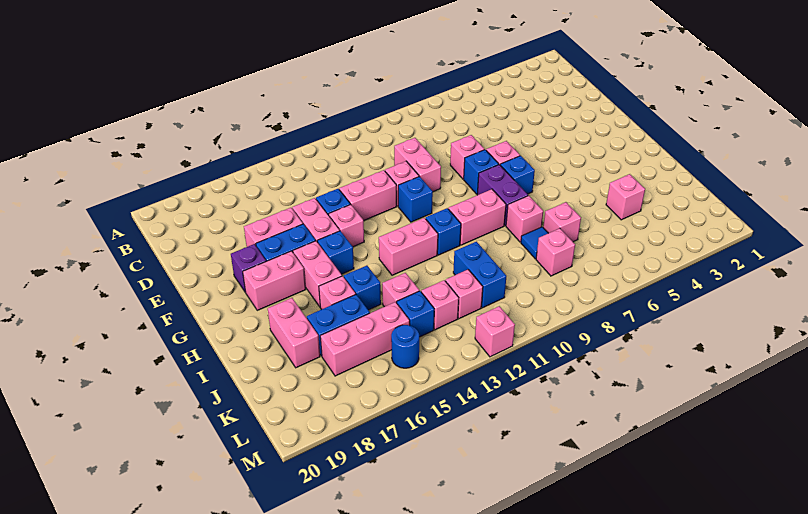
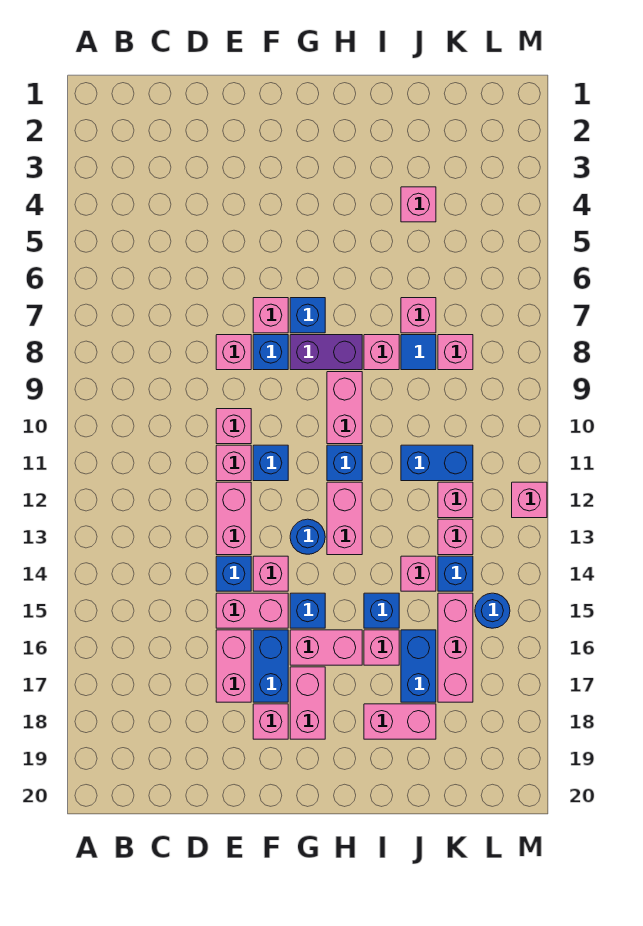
pink 1x2 brick [394,138,441,192] -> pink 1x1 brick [216,409,251,444]
purple 1x1 brick [231,244,266,292] -> pink 1x1 brick [253,704,288,739]
none -> blue 1x1 round brick [290,519,325,554]

